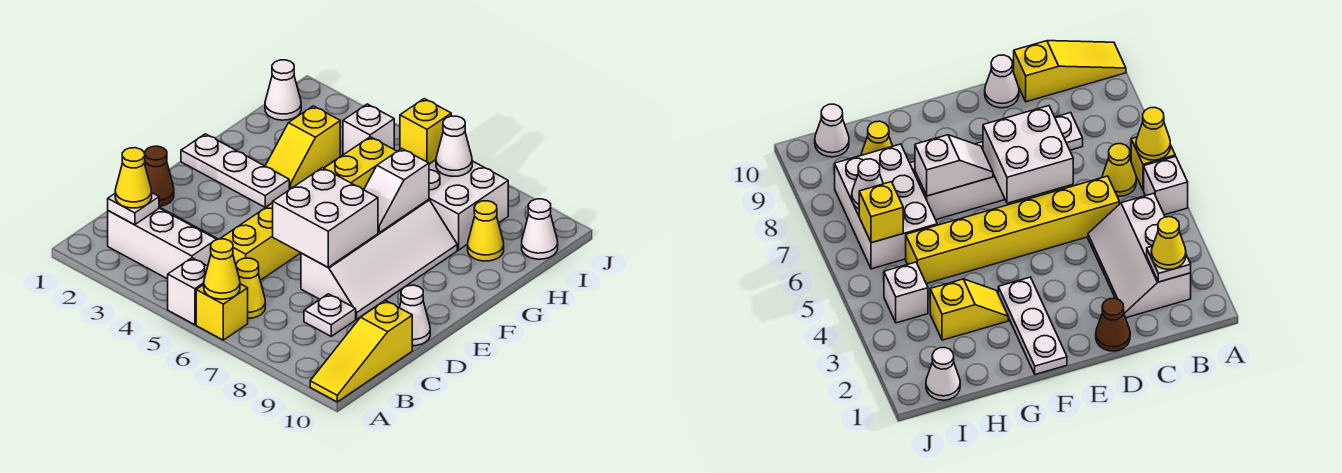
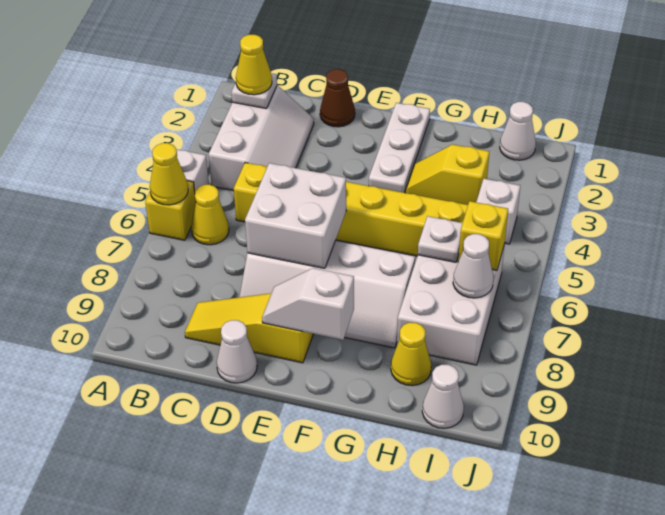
yellow 1x3 slope [310,300,412,402] -> yellow 1x3 slope moved to [185,293,313,363]
white 1x1 plate [304,294,356,336] -> white 1x1 plate moved to [418,216,462,262]
white 1x2 slope [364,149,429,233] -> white 1x2 slope moved to [262,268,354,340]

